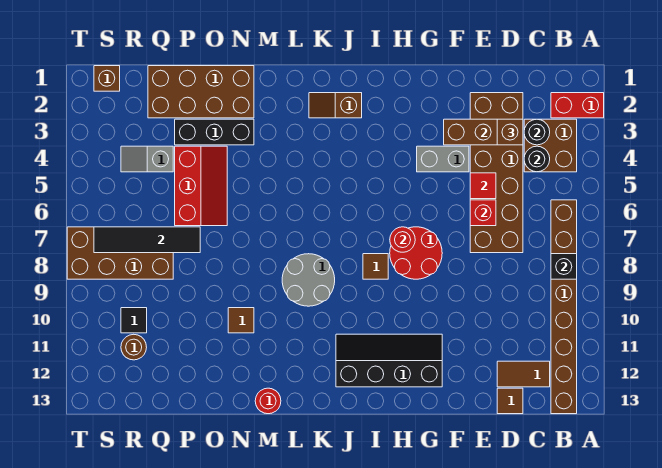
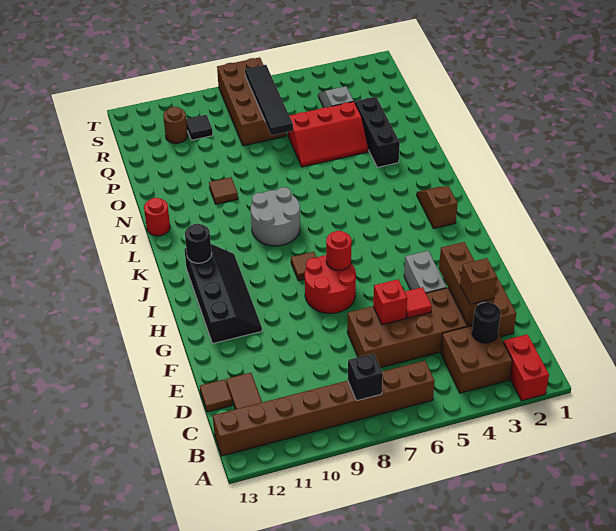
black 1x1 round brick [524,146,550,172] -> black 1x1 round brick moved to [185,224,212,263]
brown 2x4 brick [148,66,254,118] -> none
brown 1x1 brick [94,66,120,91] -> none

